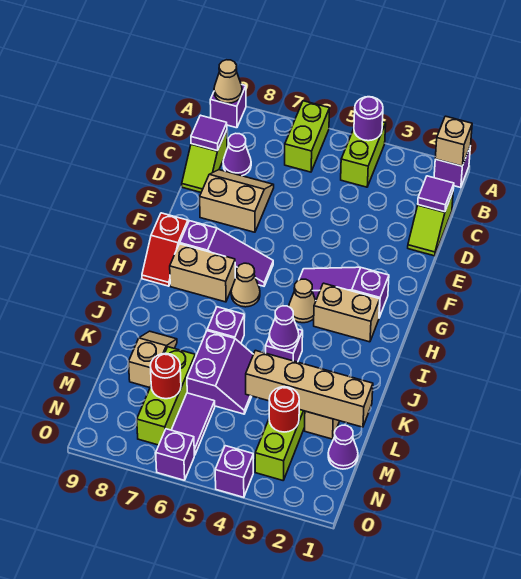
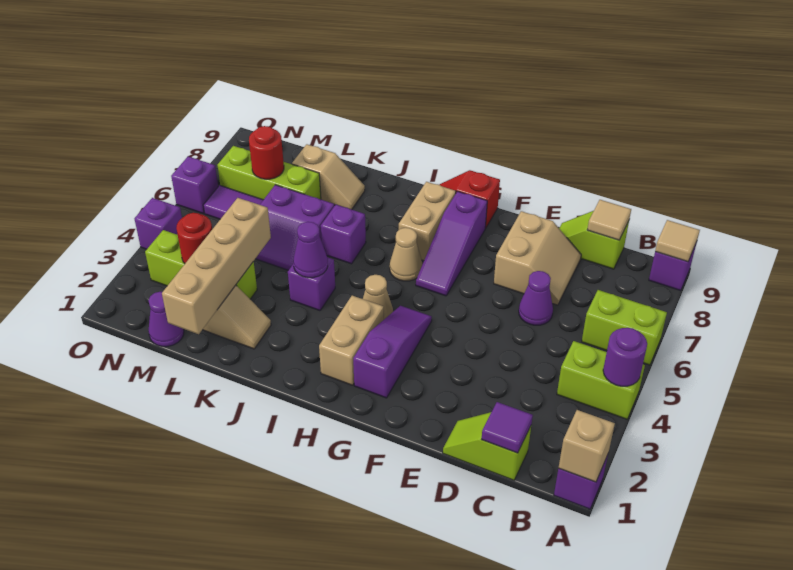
tan 1x1 cone [214,60,242,103] -> tan 1x1 tile [655,220,700,262]
purple 1x1 cone [223,133,251,176] -> purple 1x1 cone moved to [519,271,553,325]
purple 1x1 tile [191,115,227,151] -> tan 1x1 tile [587,200,631,240]

